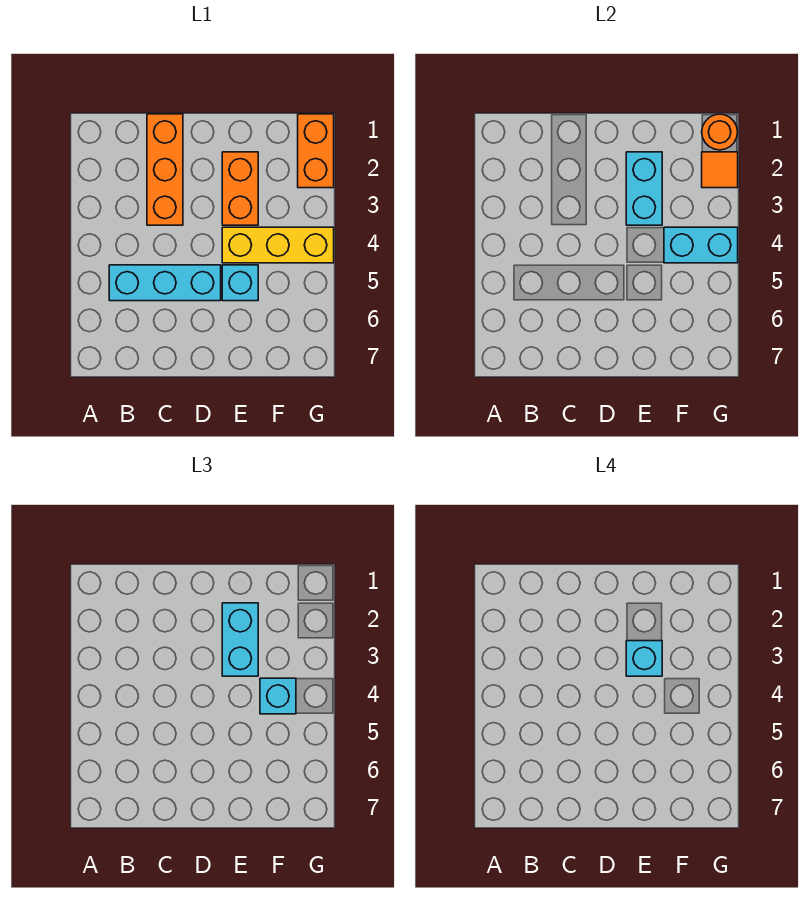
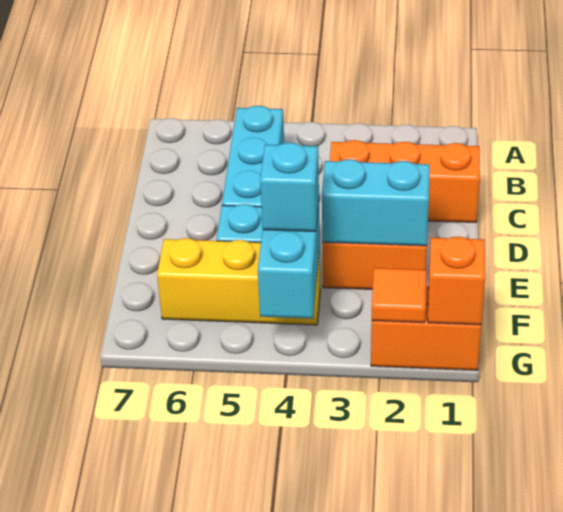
cyan 1x2 brick [222,603,258,676] -> none
cyan 1x1 brick [626,641,662,676] -> none
yellow 1x3 brick [222,227,334,263] -> yellow 1x3 brick turned to [157,238,320,325]
orange 1x1 round brick [702,114,738,150] -> orange 1x1 brick [428,237,485,325]

